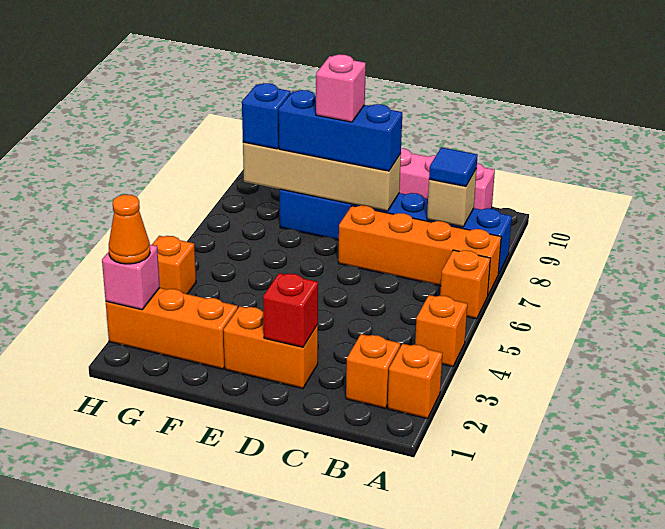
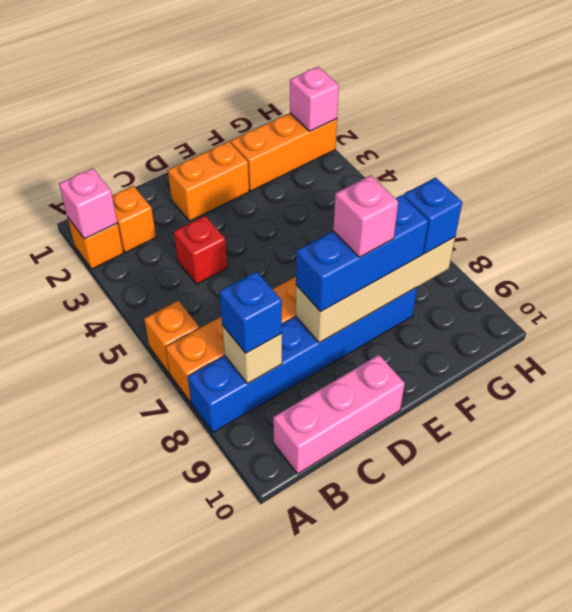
none -> pink 1x1 brick [59,168,117,239]
orange 1x1 brick [415,295,467,367] -> none
blue 1x1 tile [429,147,478,186] -> blue 1x1 brick [219,272,282,353]
red 1x1 brick [263,273,318,347] -> red 1x1 brick moved to [174,216,227,284]
orange 1x1 cone [109,194,150,264] -> none
orange 1x1 brick [152,236,196,294] -> none

